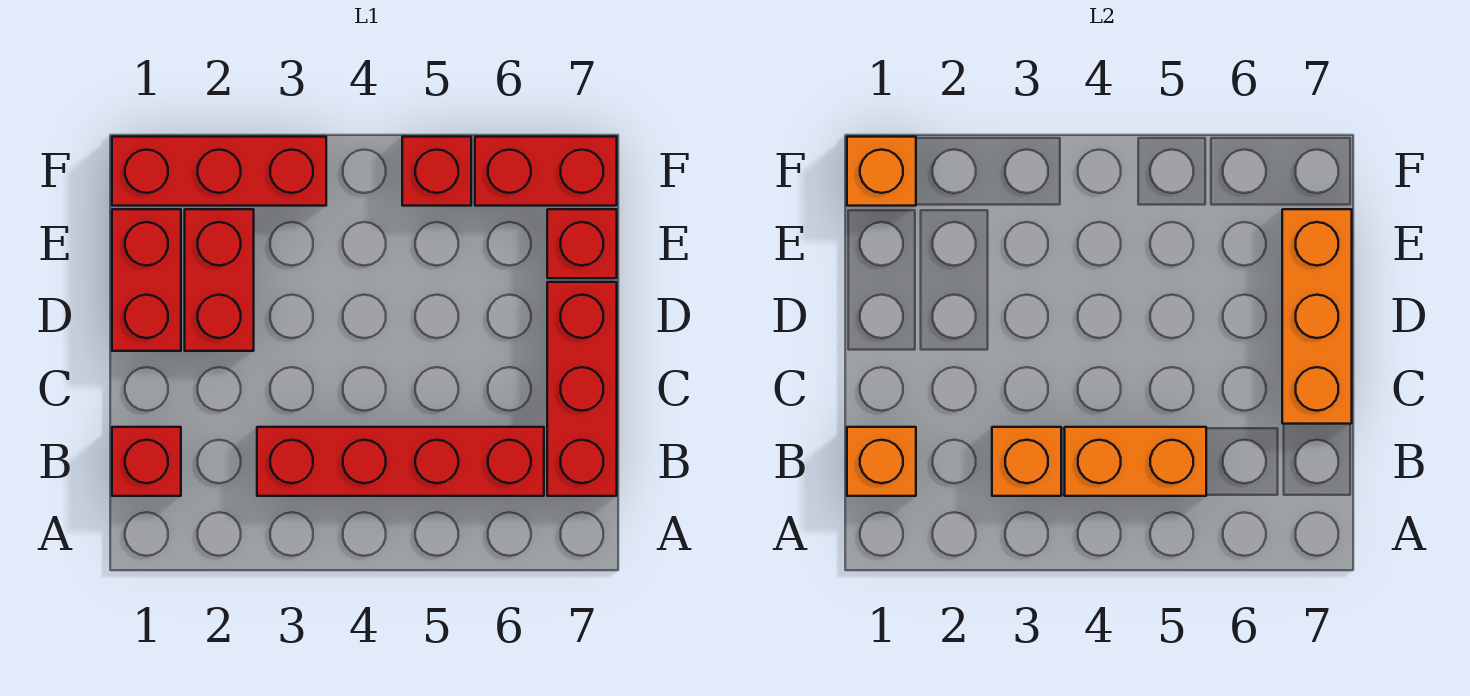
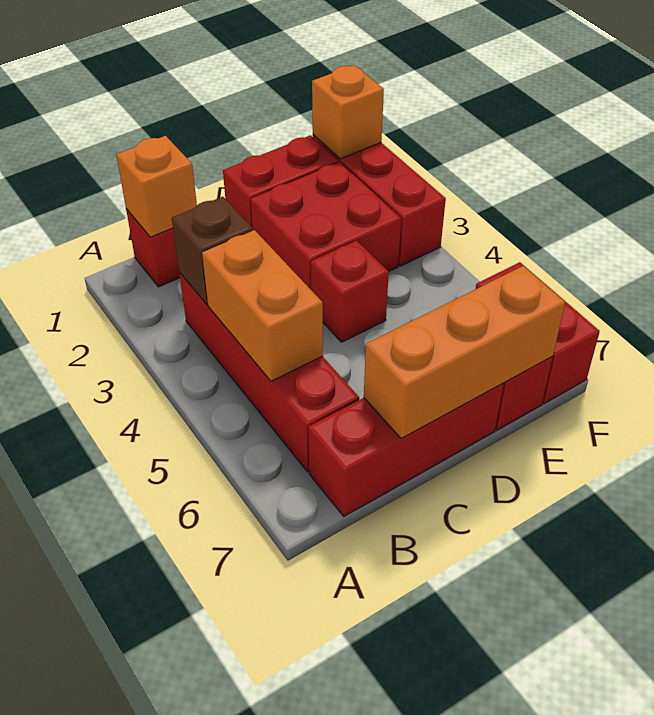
orange 1x1 brick [992,427,1061,496] -> brown 1x1 brick [172,197,253,305]
red 1x2 brick [185,209,254,351] -> red 2x2 brick [250,162,401,289]
red 1x1 brick [402,137,471,206] -> red 1x1 brick moved to [311,241,389,342]

